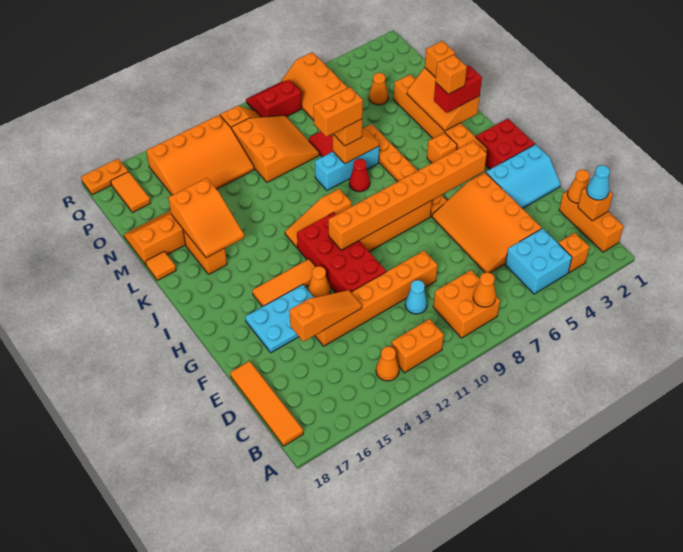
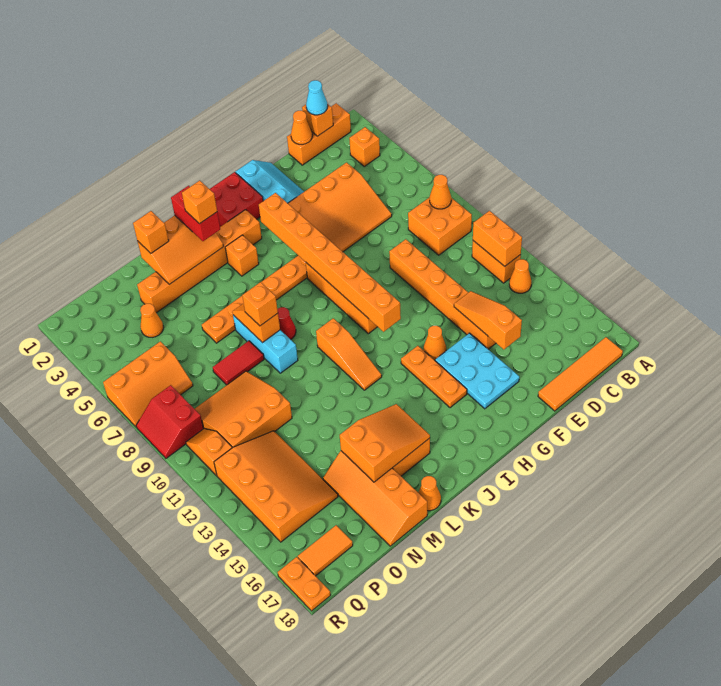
cyan 2x2 brick [505,228,572,294] -> none
cyan 1x1 cone [405,280,427,314] -> none
red 2x4 brick [297,213,386,293] -> none
orange 1x3 tile [252,259,316,307] -> orange 1x3 plate [401,346,467,408]
orange 1x2 brick [314,87,363,137] -> orange 1x2 brick moved to [473,211,522,266]
orange 1x1 tile [146,252,176,280] -> orange 1x1 cone [418,476,441,511]

